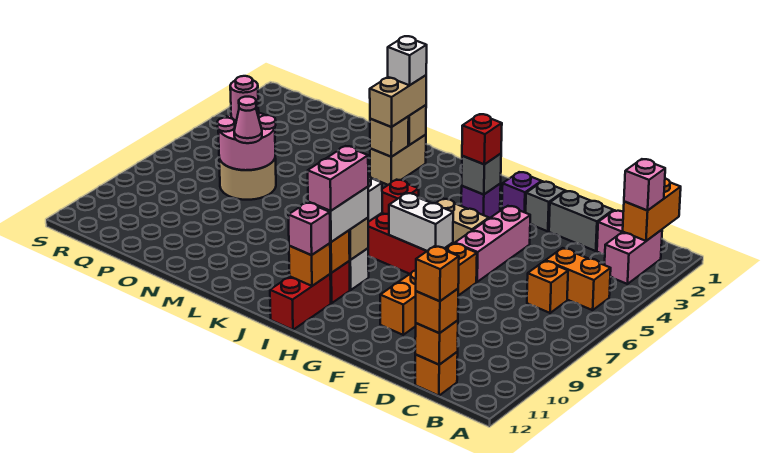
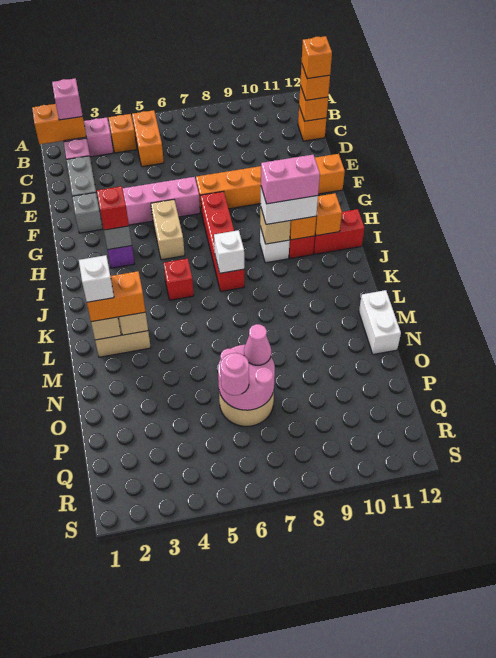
orange 1x1 brick [527,261,568,313] -> orange 1x1 brick moved to [109,114,137,153]
orange 1x4 brick [380,243,477,335] -> orange 1x6 brick [196,154,345,210]
purple 1x1 brick [502,172,541,213] -> none
white 1x2 brick [389,193,453,251] -> white 1x2 brick moved to [359,290,401,355]
pink 1x1 brick [288,202,330,255] -> none
tan 1x2 brick [370,75,426,127] -> orange 1x2 brick [87,271,146,322]

